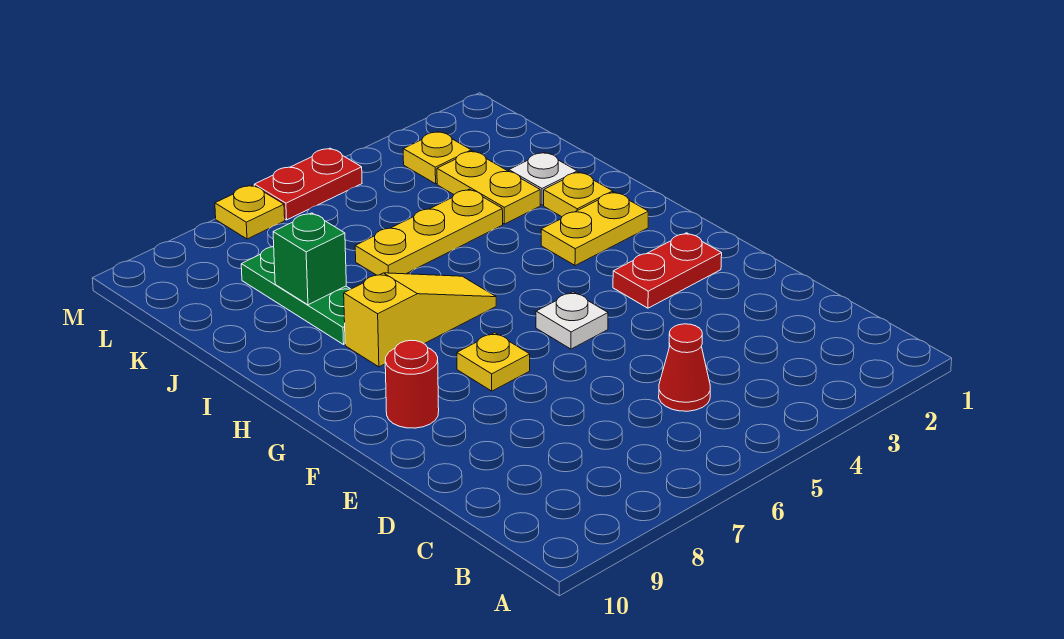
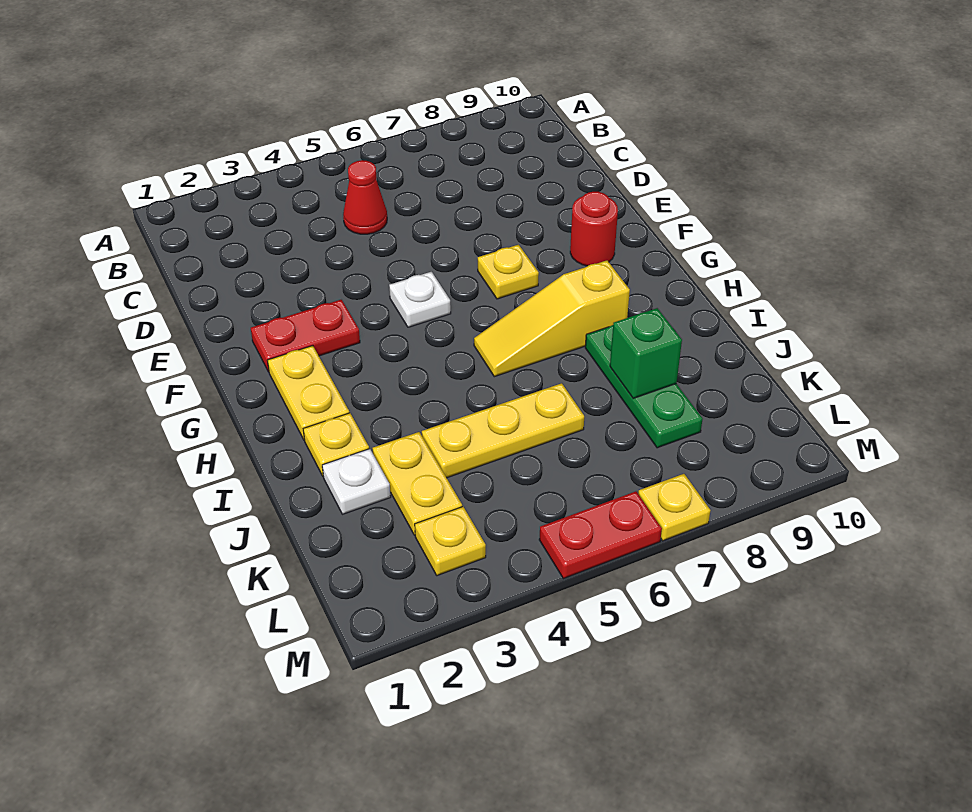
yellow 1x2 plate [541,192,648,266] -> yellow 1x2 plate turned to [267,346,349,440]

